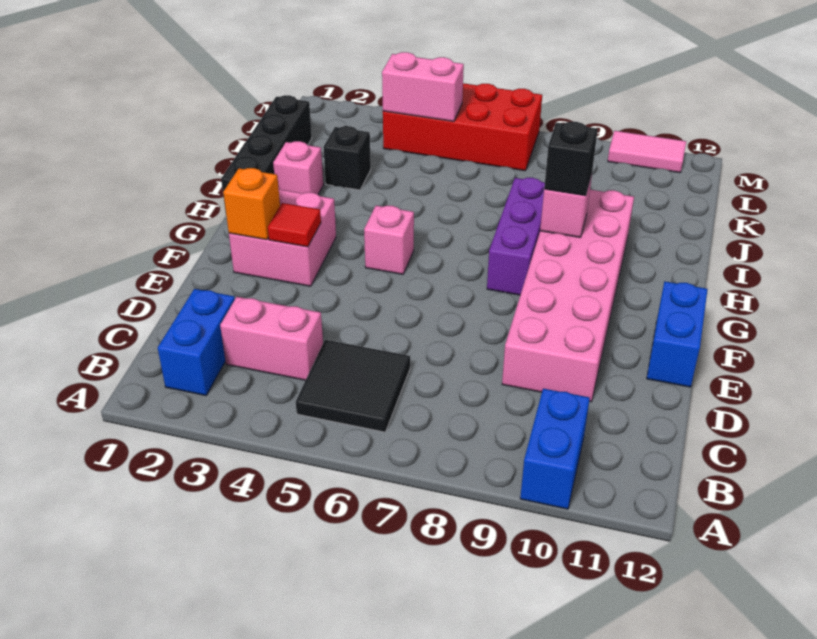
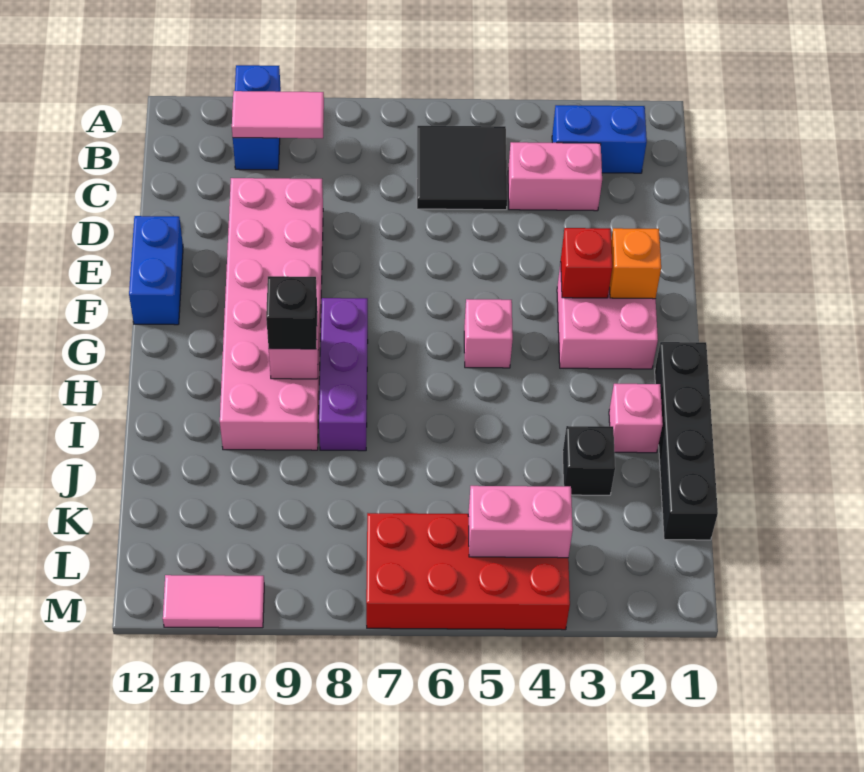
blue 1x2 brick [158,289,235,396] -> blue 1x2 brick turned to [552,105,647,173]
none -> pink 1x2 tile [232,91,324,138]
red 1x1 tile [268,203,321,247] -> red 1x1 brick [561,228,612,298]

